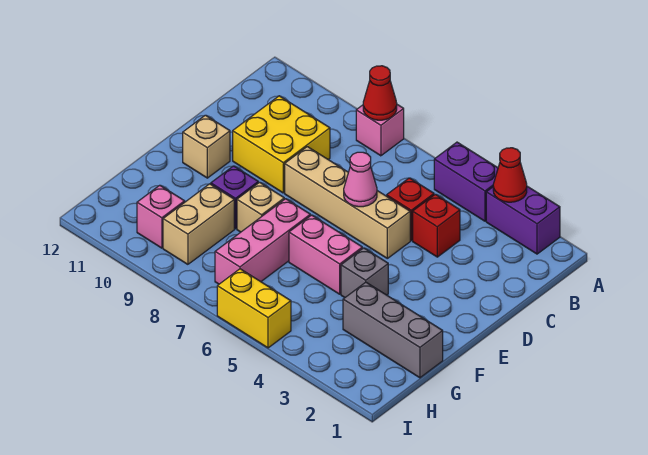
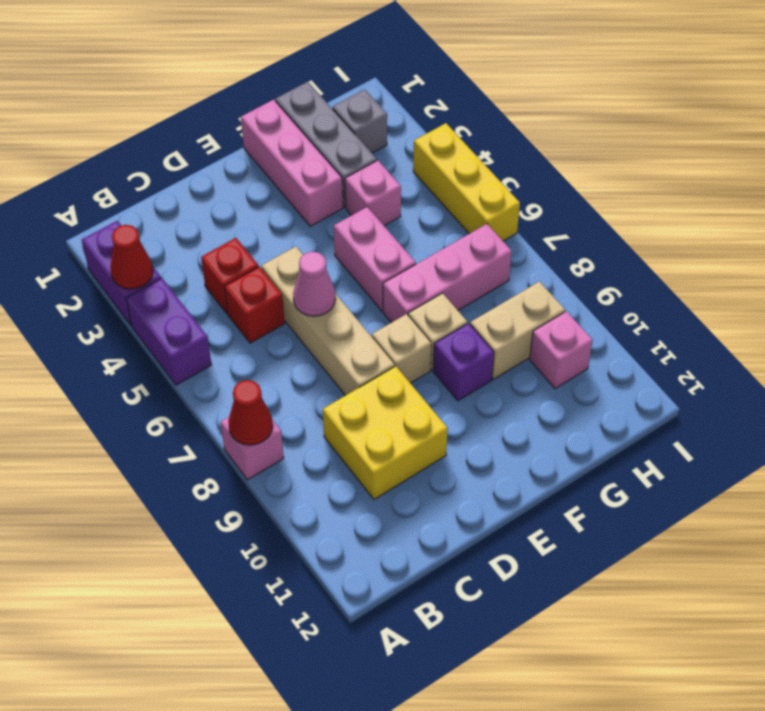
tan 1x1 brick [183,115,230,178] -> tan 1x1 brick moved to [372,314,431,383]
none -> pink 1x3 brick [241,100,343,226]
grey 1x1 brick [341,248,388,298] -> grey 1x1 brick moved to [333,89,387,153]
none -> pink 1x1 brick [345,160,401,226]
yellow 1x2 brick [217,269,291,348] -> yellow 1x3 brick [413,123,520,241]

